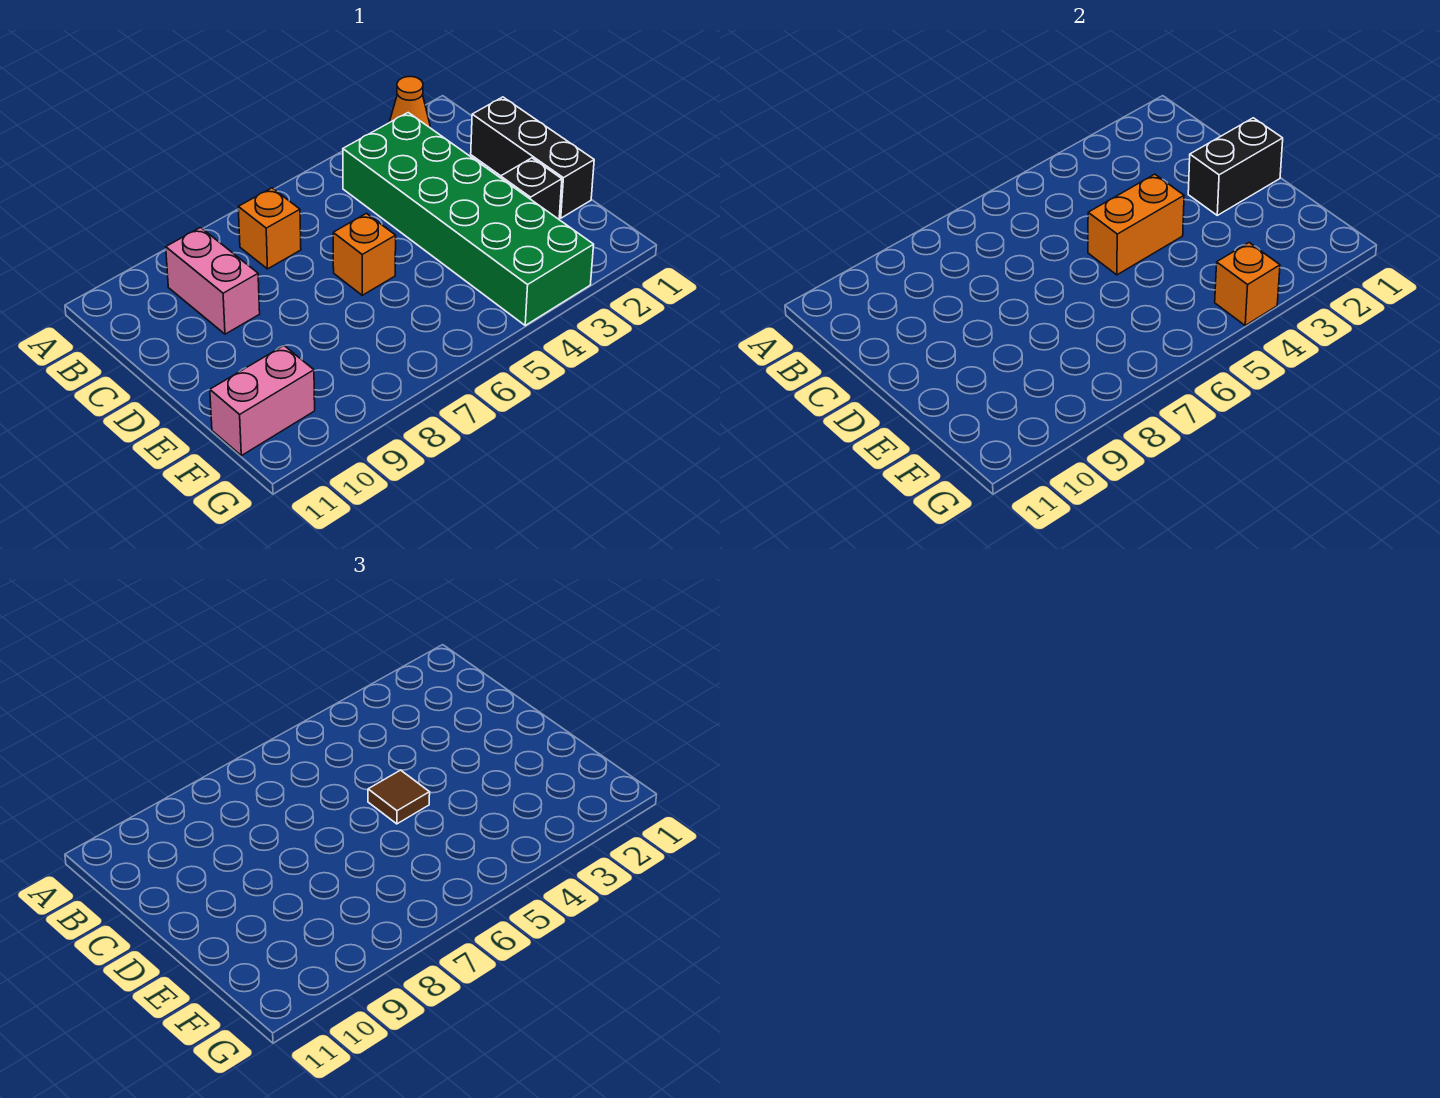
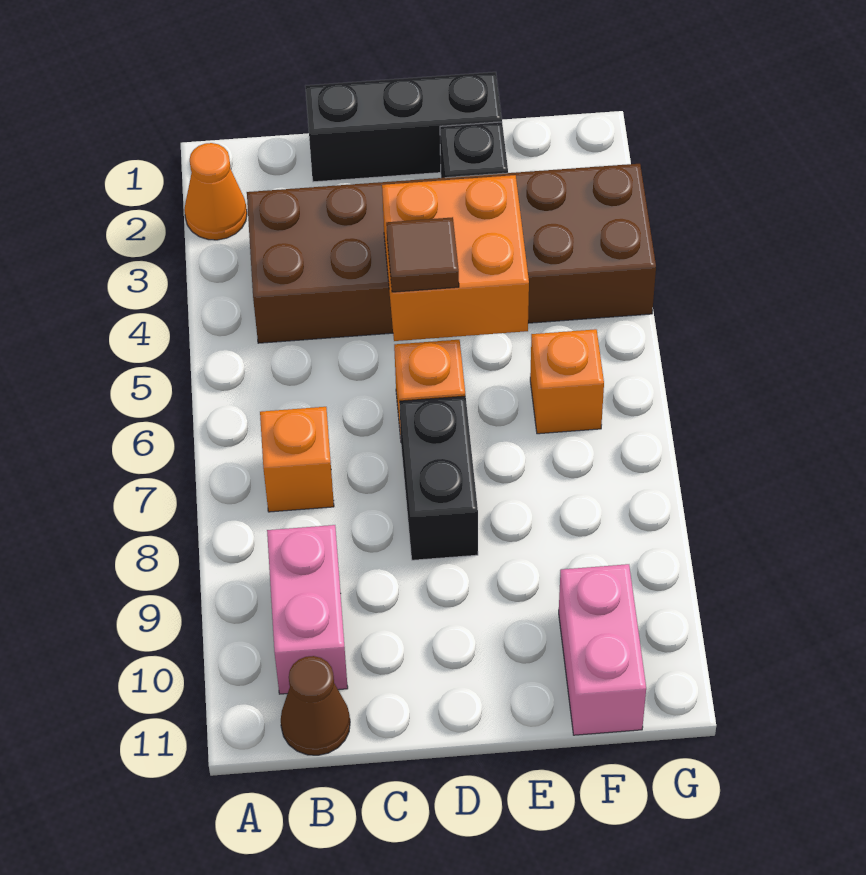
green 2x6 brick [343,113,594,325] -> brown 2x6 brick [247,164,656,343]
pink 1x2 brick [166,228,260,334] -> pink 1x2 brick turned to [267,525,348,694]
none -> brown 1x1 cone [281,656,350,755]
black 1x2 brick [1188,118,1283,215] -> black 1x2 brick moved to [399,396,478,560]
orange 1x2 brick [1088,174,1184,275] -> orange 2x2 brick [382,175,529,341]
orange 1x1 brick [1215,243,1280,325] -> orange 1x1 brick moved to [530,329,604,434]

